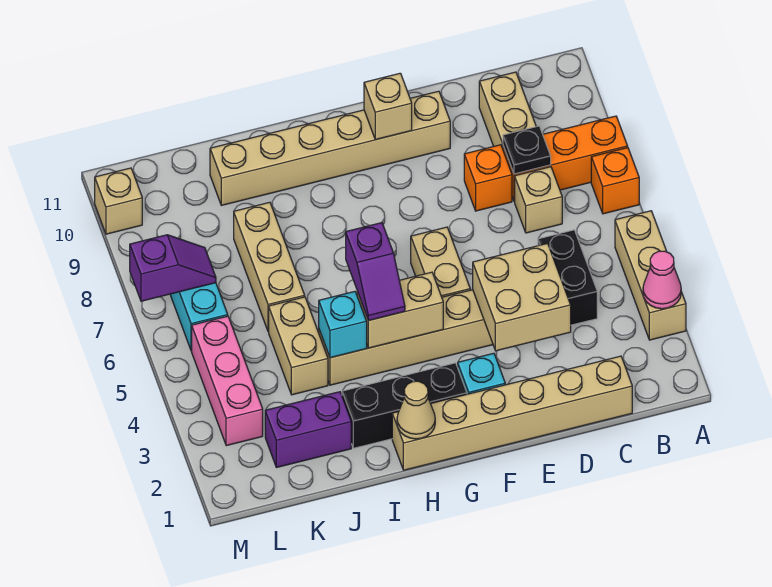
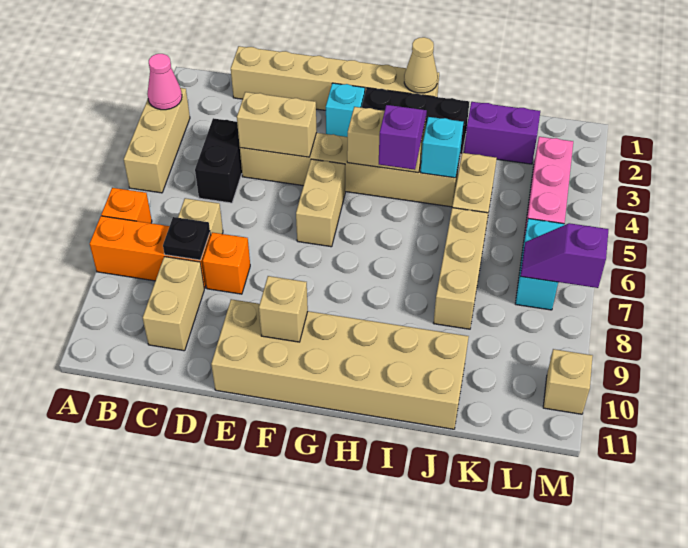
tan 2x2 brick [473,243,571,351] -> tan 1x2 brick [237,92,317,157]
tan 1x6 brick [210,91,450,205] -> tan 2x6 brick [211,299,469,429]

